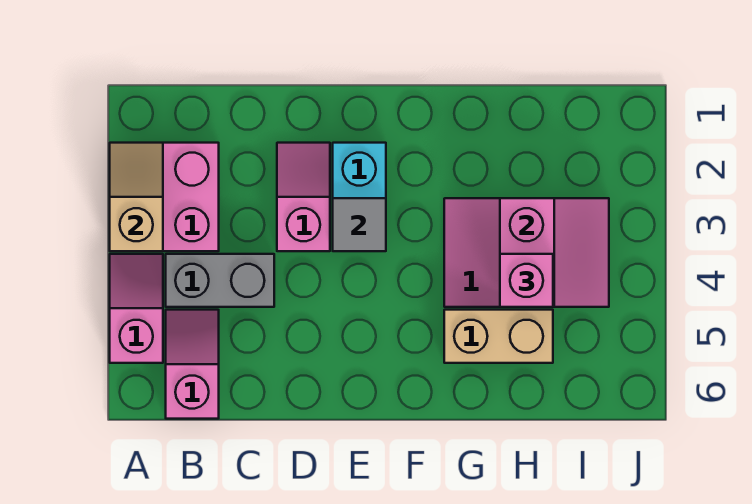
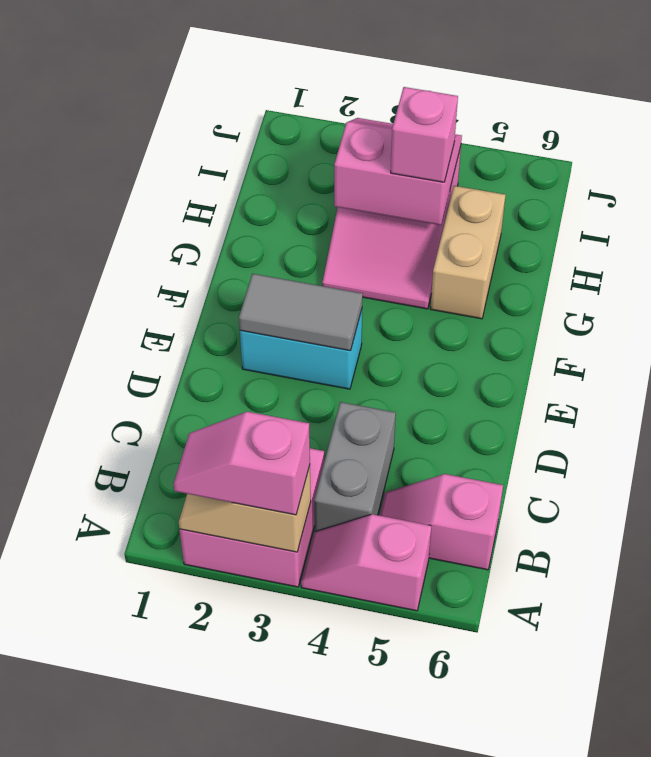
pink 1x2 slope [277,143,330,251] -> pink 1x2 slope moved to [174,412,310,515]
grey 1x1 tile [333,198,386,251] -> grey 1x2 tile [239,274,363,351]

